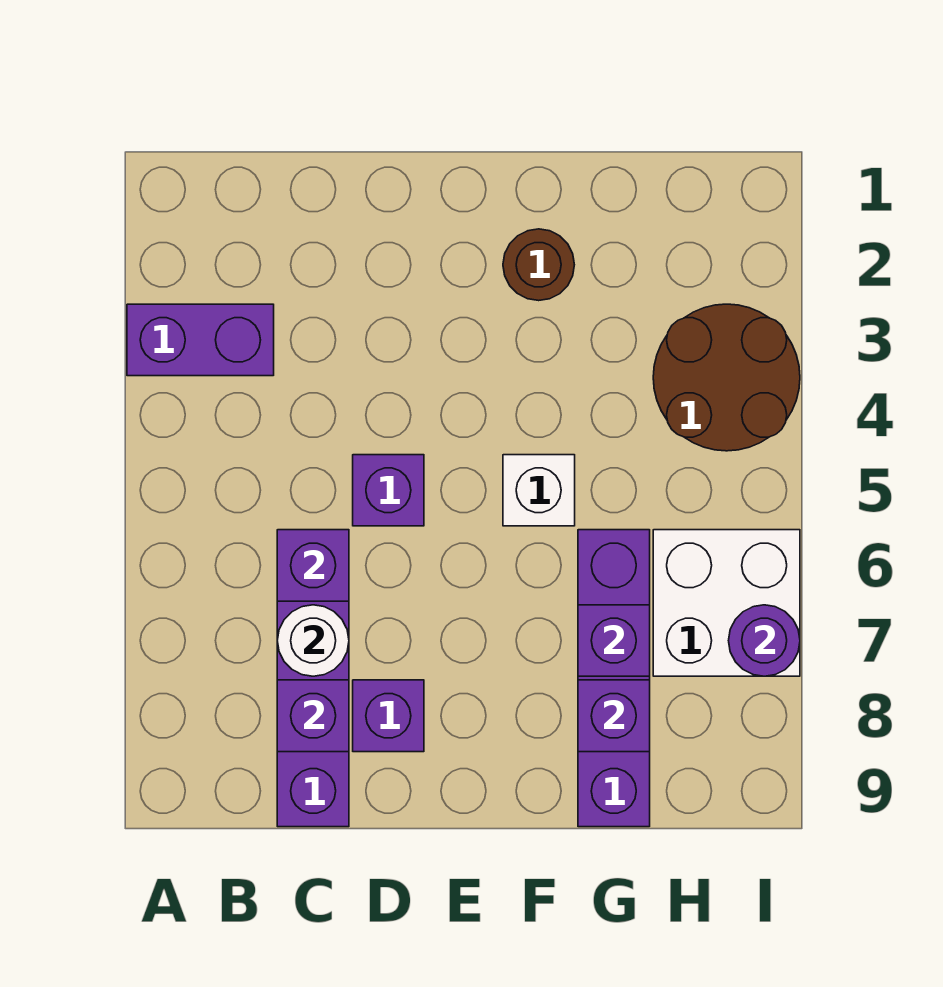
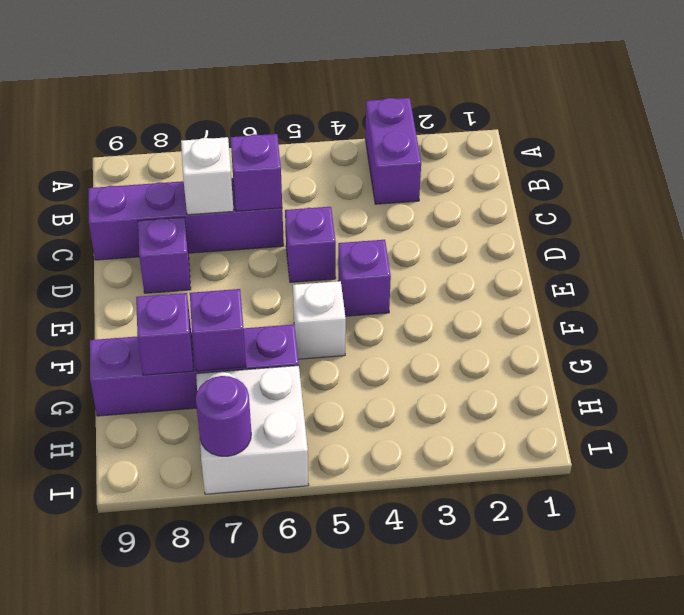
white 1x1 round brick [277,605,349,676] -> white 1x1 brick [181,137,234,215]
purple 1x1 brick [277,680,349,752] -> purple 1x1 brick moved to [338,240,391,316]
brown 1x1 round brick [503,229,574,301] -> none
brown 2x2 round brick [653,304,800,451] -> none

